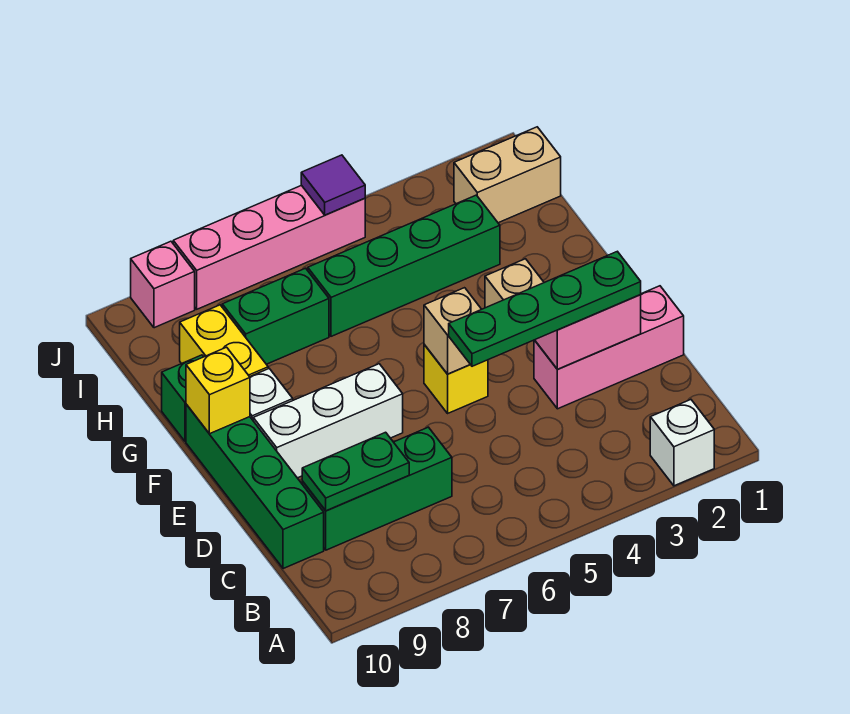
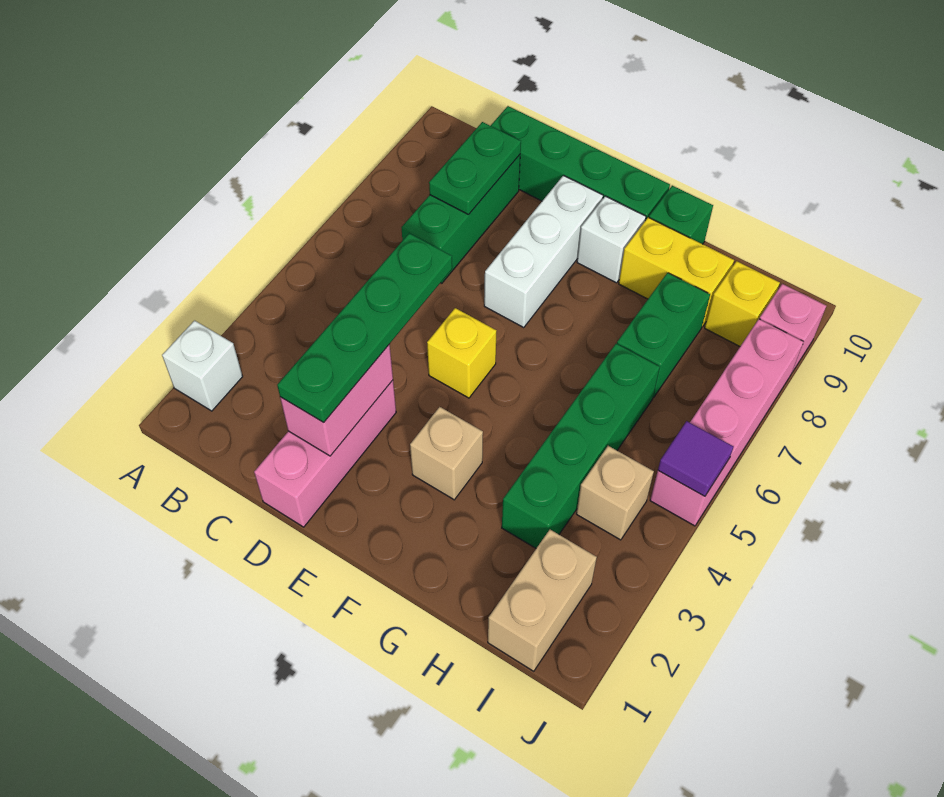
tan 1x1 brick [424,288,482,374] -> tan 1x1 brick moved to [576,446,654,540]
yellow 1x1 brick [186,347,250,434] -> yellow 1x1 brick moved to [705,261,780,346]

